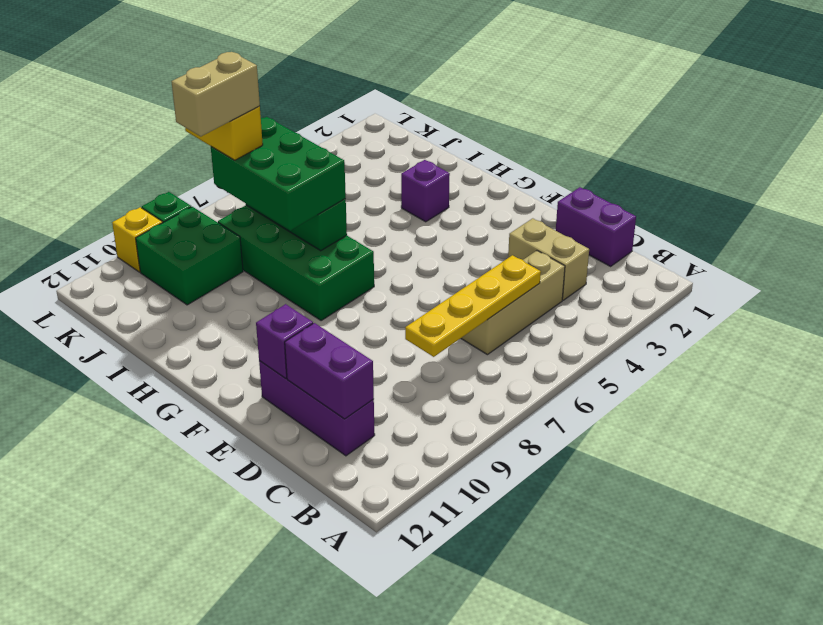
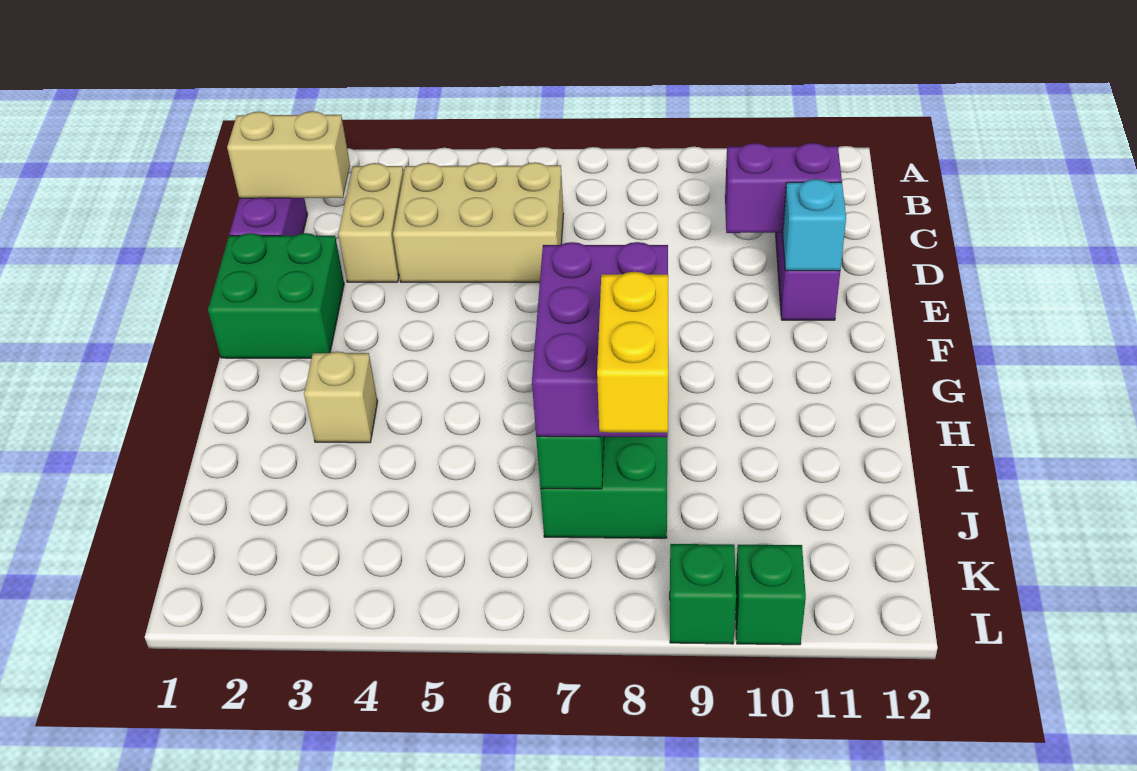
tan 1x3 brick [461,251,565,355] -> tan 2x3 brick [393,162,564,282]
yellow 1x4 plate [405,255,541,357] -> none
purple 1x2 brick [285,323,374,419] -> purple 1x2 brick turned to [725,143,842,233]
purple 1x1 brick [256,304,313,378] -> cyan 1x1 brick [783,179,846,271]
purple 1x1 brick [401,160,450,222] -> tan 1x1 brick [304,352,378,443]
green 2x3 brick [211,117,346,231] -> purple 2x3 brick [532,242,668,437]
tan 1x2 brick [171,52,260,136] -> tan 1x2 brick moved to [227,111,350,198]
green 2x2 brick [136,207,243,305] -> green 2x2 brick moved to [208,233,344,358]
yellow 1x1 brick [112,207,163,272] -> green 1x1 brick [735,545,806,645]

